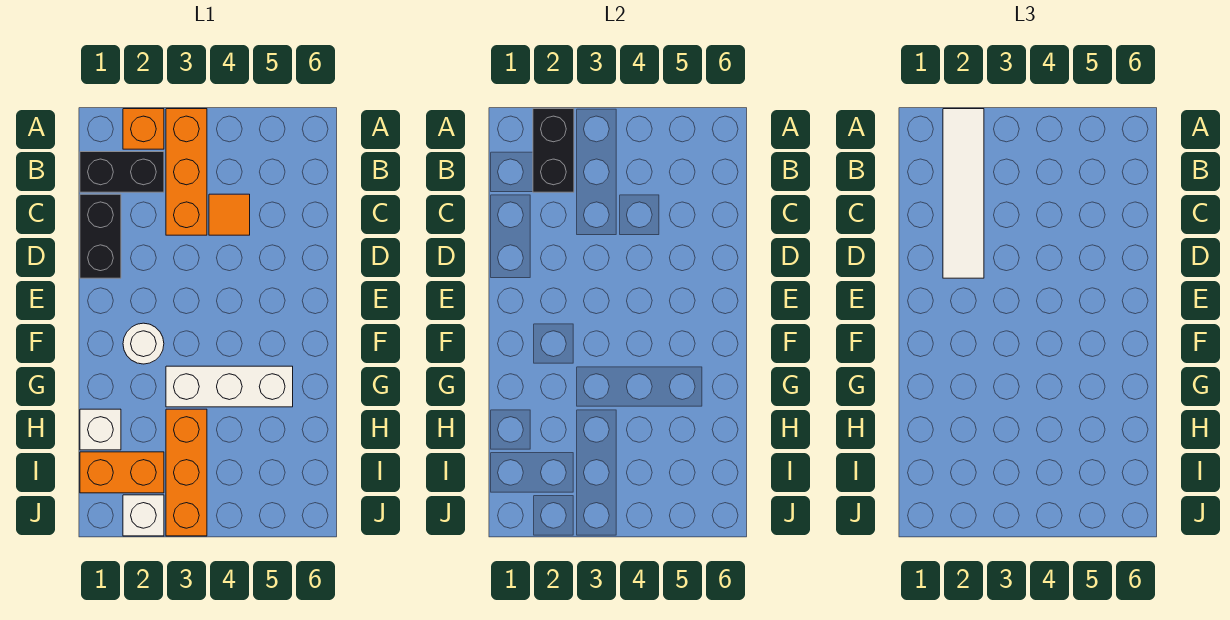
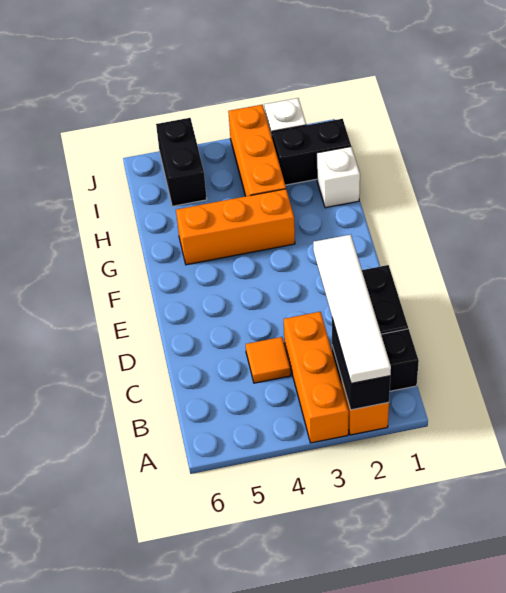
white 1x1 round brick [123,323,164,364] -> none
white 1x3 brick [166,366,293,407] -> orange 1x3 brick [176,189,295,265]
orange 1x2 brick [80,452,164,493] -> black 1x2 brick [272,119,351,185]
none -> black 1x2 brick [156,118,207,206]

